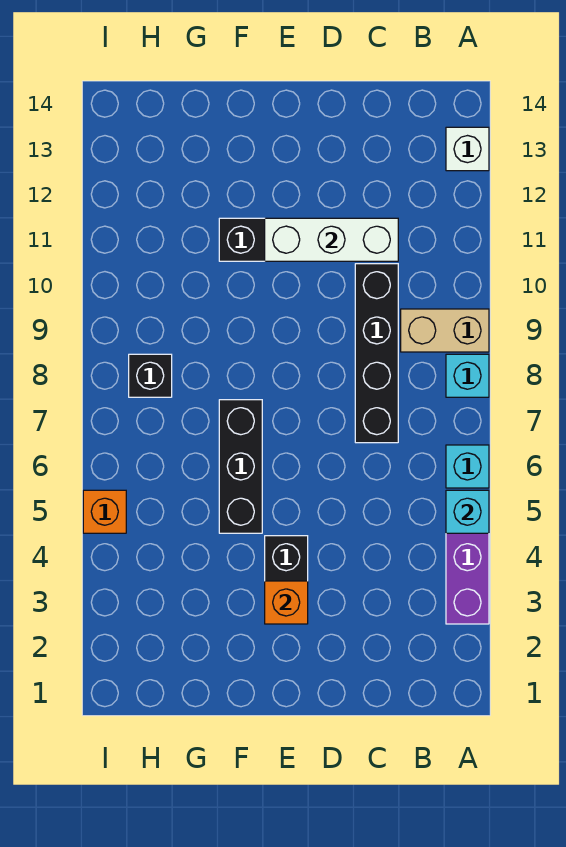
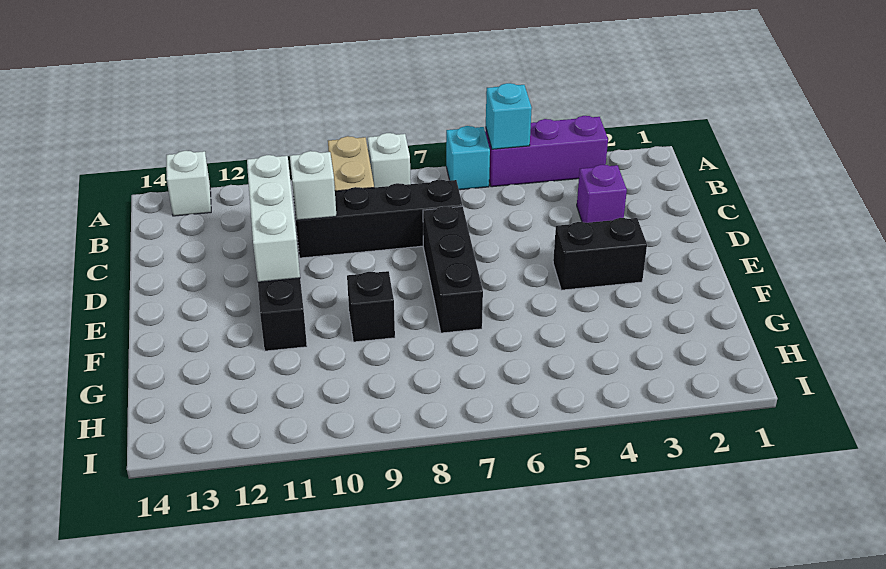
cyan 1x1 brick [446,354,489,397] -> white 1x1 brick [368,133,411,187]
none -> purple 1x1 brick [577,165,627,223]
none -> white 1x1 brick [290,151,336,220]
orange 1x1 brick [265,581,308,624] -> none
black 1x3 brick [219,400,262,533] -> black 1x3 brick turned to [423,206,483,333]
black 1x1 brick [129,354,172,397] -> black 1x1 brick moved to [347,271,395,342]
orange 1x1 brick [83,490,126,533] -> none

